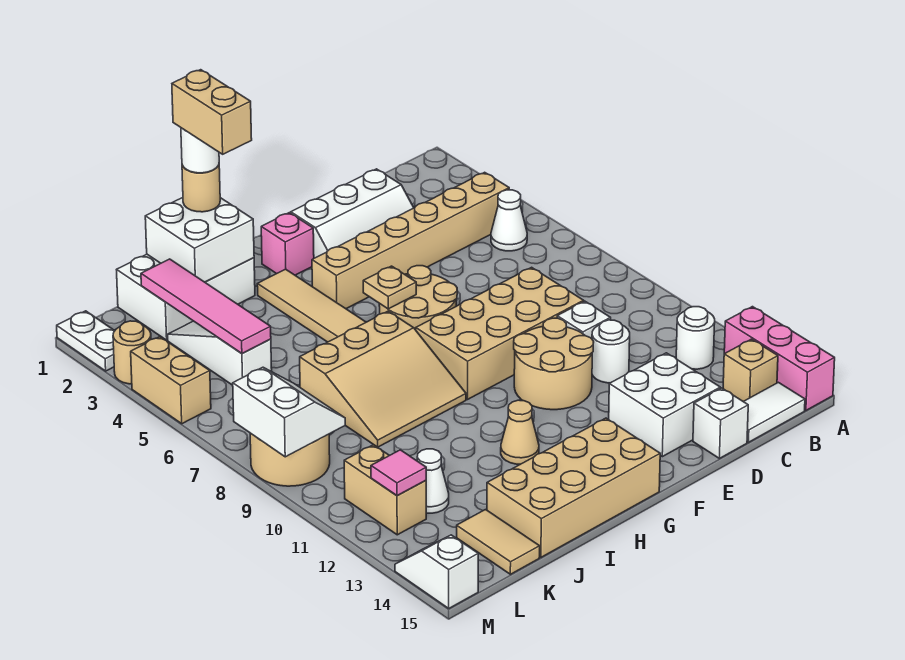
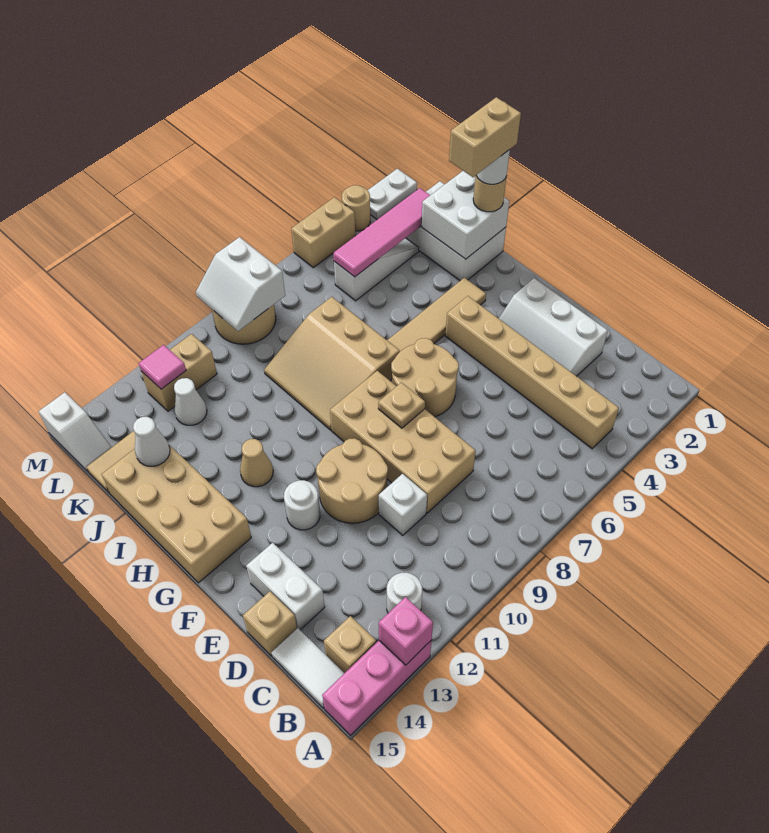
white 1x1 cone [491,190,527,251] -> white 1x1 cone moved to [133,417,170,466]
white 1x1 round brick [592,320,630,383] -> white 1x1 round brick moved to [284,480,320,530]
white 2x2 brick [609,353,720,457] -> white 1x2 brick [246,543,325,630]
white 1x1 brick [693,388,748,458] -> tan 1x1 brick [243,591,297,656]
pink 1x1 brick [261,213,314,275] -> pink 1x1 brick moved to [379,597,433,665]
tan 1x1 plate [363,266,416,309] -> tan 1x1 plate moved to [378,382,425,428]
white 2x2 slope [233,367,345,457] -> white 2x2 slope turned to [196,237,285,331]
white 1x2 slope [395,535,478,608] -> white 1x2 slope turned to [39,392,112,472]

